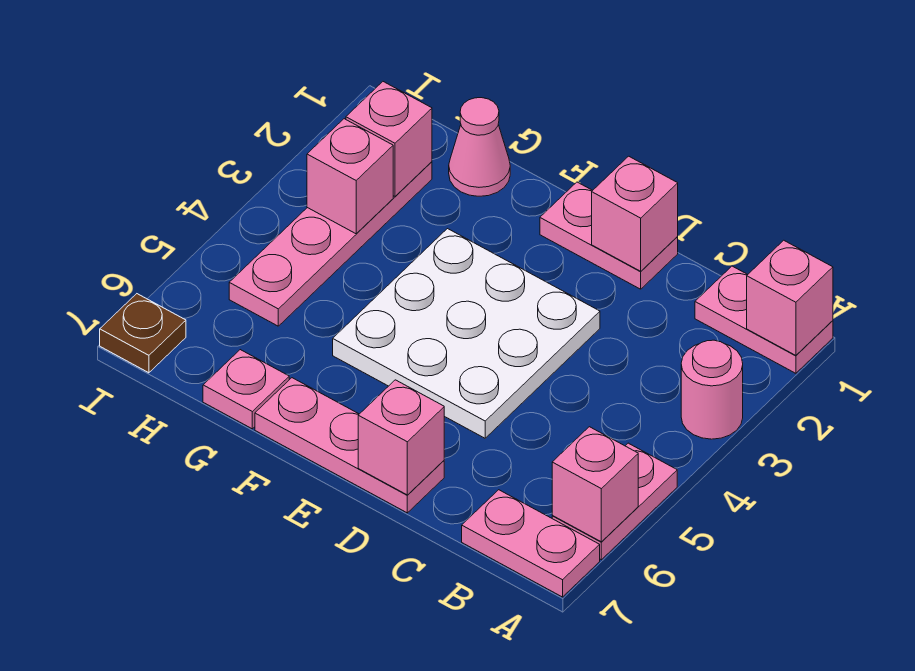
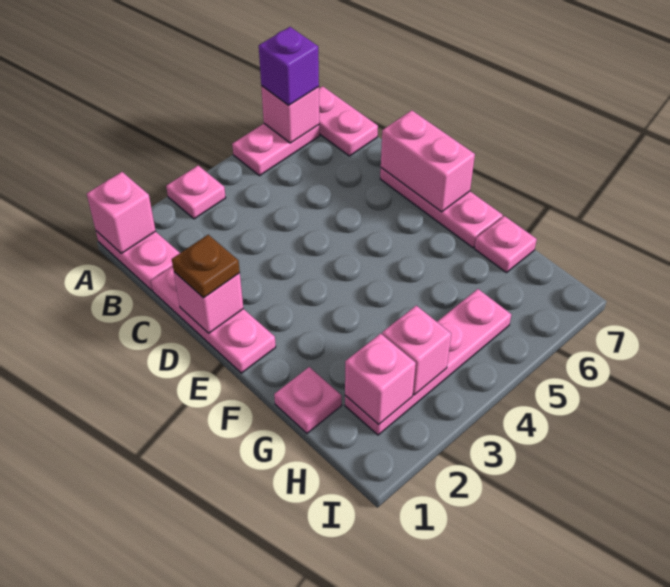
pink 1x1 round brick [681,340,743,439] -> pink 1x1 plate [166,166,226,219]
none -> purple 1x1 brick [259,27,319,105]
pink 1x2 plate [540,182,678,289] -> pink 1x3 plate [151,266,276,373]
white 3x3 plate [333,229,600,438] -> none
pink 1x1 brick [358,380,444,495] -> pink 1x2 brick [381,110,475,212]
pink 1x1 cone [449,98,510,196] -> pink 1x1 plate [274,367,342,433]
brown 1x1 plate [100,294,186,373] -> brown 1x1 plate moved to [172,235,240,298]

